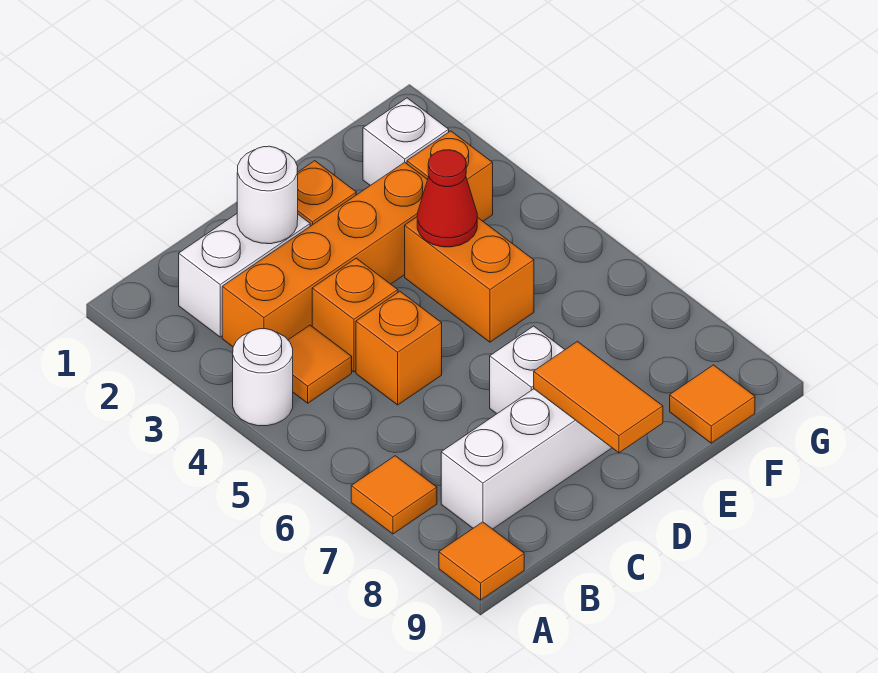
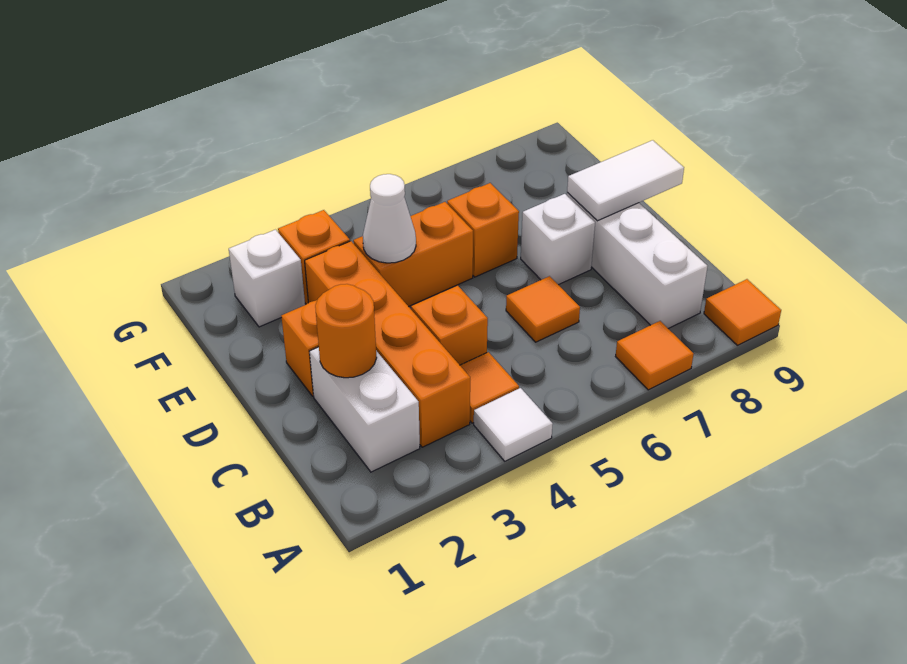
white 1x1 round brick [233,329,293,426] -> white 1x1 tile [474,388,553,461]
white 1x1 round brick [237,146,298,244] -> orange 1x1 round brick [315,284,377,378]
orange 1x1 brick [356,291,442,405] -> orange 1x1 brick moved to [447,183,519,277]
orange 1x2 tile [534,342,663,453] -> white 1x2 tile [567,140,684,221]
red 1x1 cone [417,150,477,247] -> white 1x1 cone [363,174,416,263]
orange 1x1 tile [670,365,755,443] -> orange 1x1 tile moved to [506,276,580,342]

